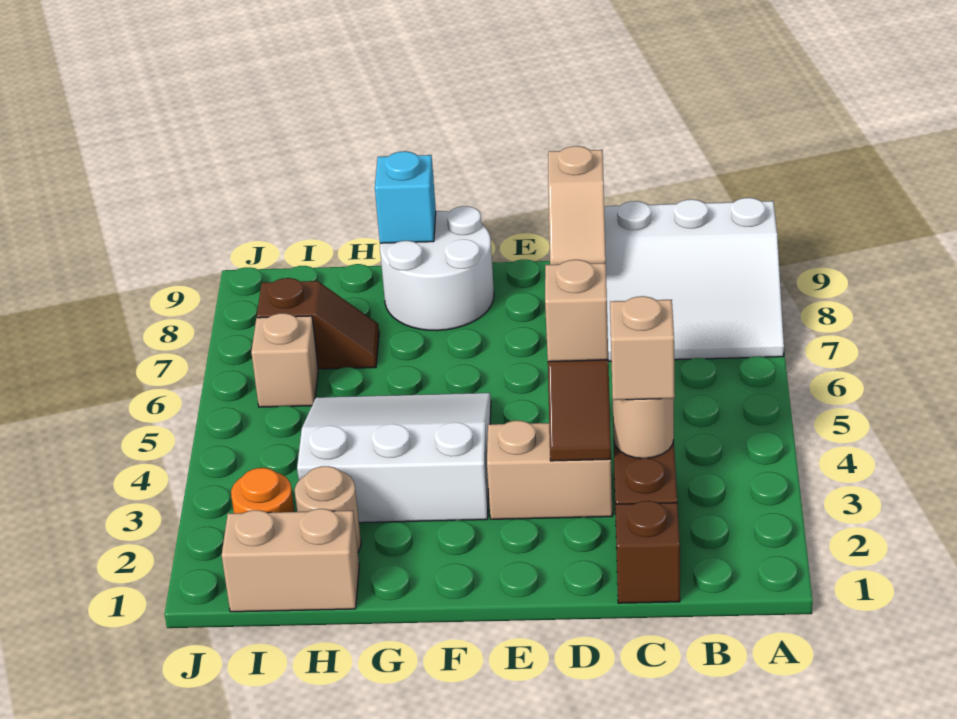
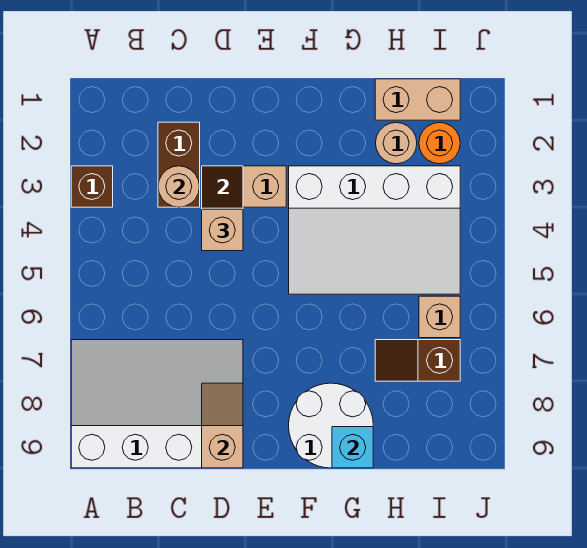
brown 1x1 brick [615,501,680,603] -> brown 1x1 brick moved to [71,166,113,207]
tan 1x1 brick [610,296,675,400] -> none
white 3x3 slope [297,393,491,523] -> white 3x4 slope [289,166,460,294]

